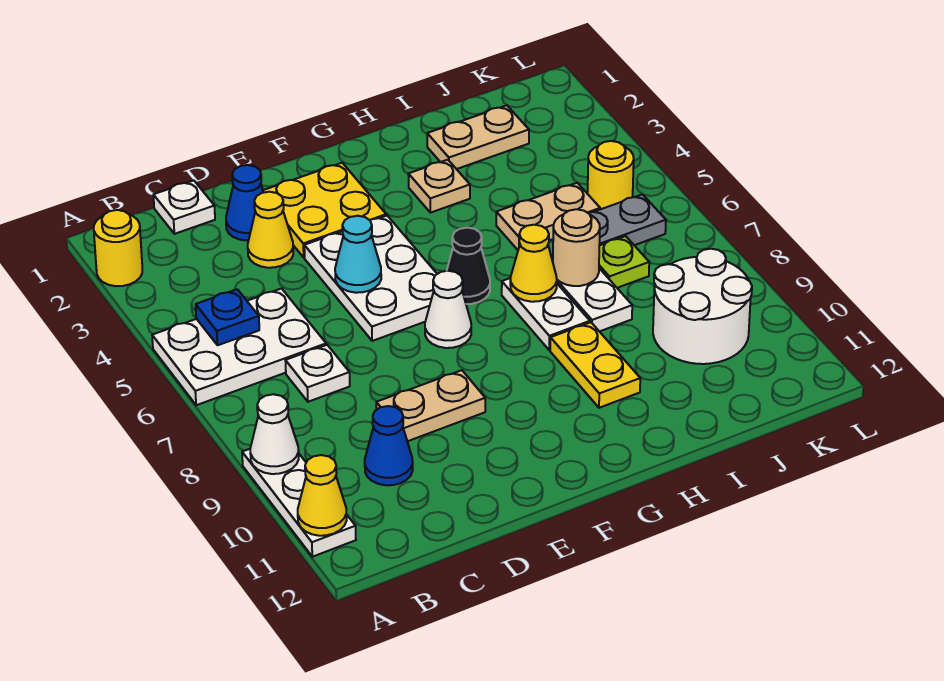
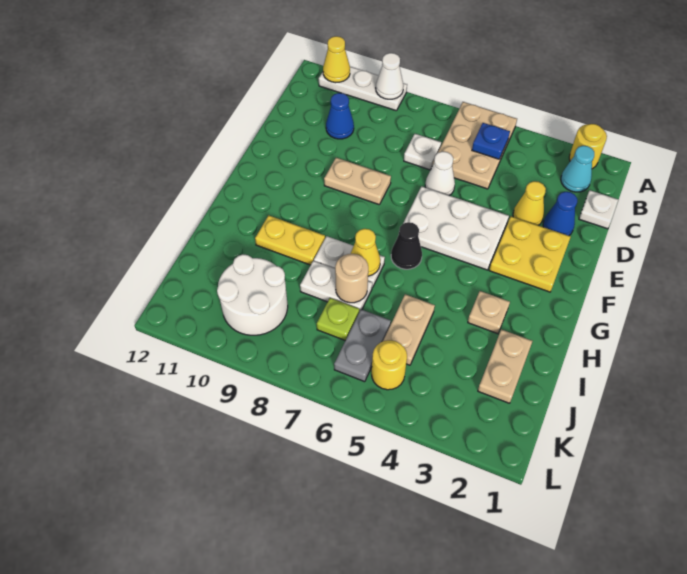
white 2x3 plate [152,289,326,405] -> tan 2x3 plate [432,102,517,189]
tan 1x2 plate [376,370,485,441] -> tan 1x2 plate turned to [324,158,391,205]
cyan 1x1 cone [335,216,381,293] -> cyan 1x1 cone moved to [561,146,594,192]
white 1x1 cone [425,271,471,348] -> white 1x1 cone moved to [425,151,455,196]

